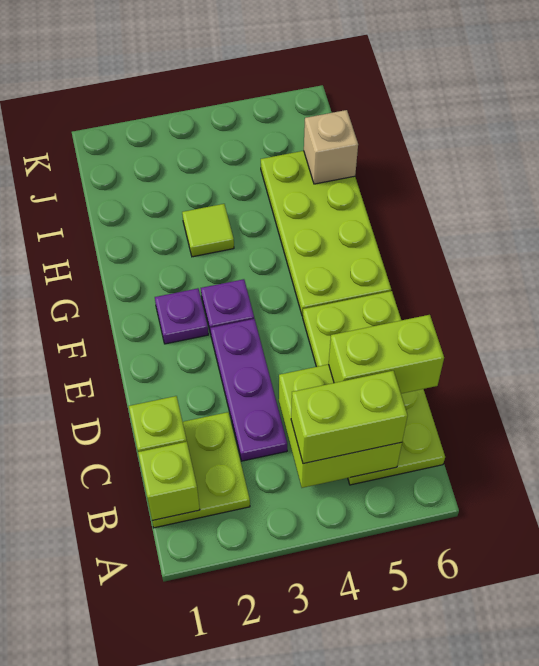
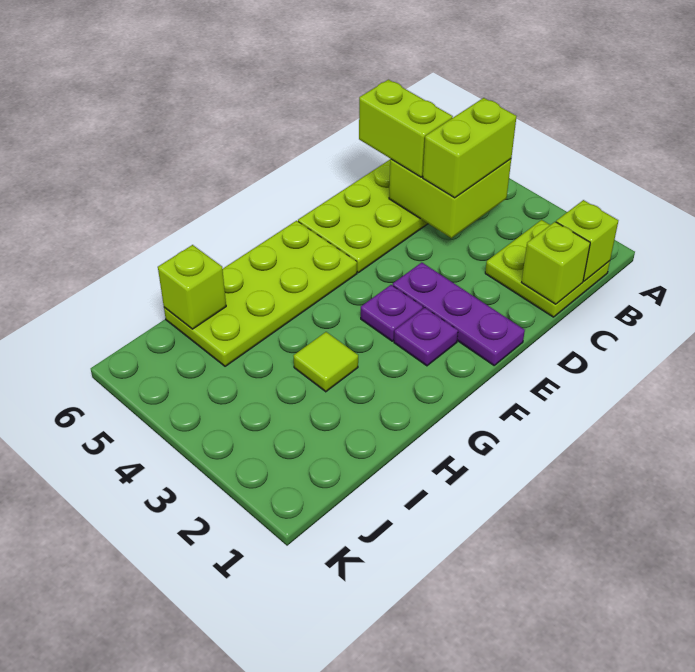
lime 1x2 brick [291,371,408,464] -> lime 1x2 brick turned to [423,98,517,198]
purple 1x3 plate [211,319,287,461] -> purple 1x3 plate turned to [393,263,525,365]
tan 1x1 brick [304,110,358,184] -> lime 1x1 brick [158,245,226,329]

